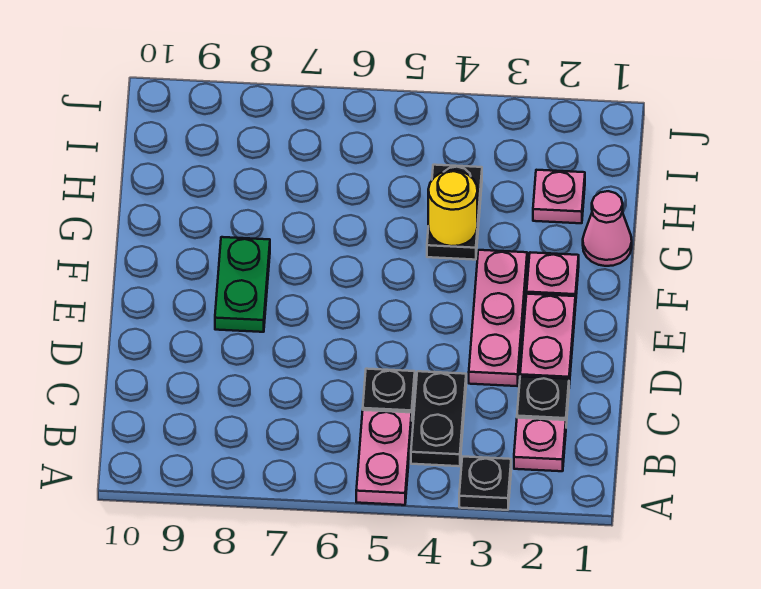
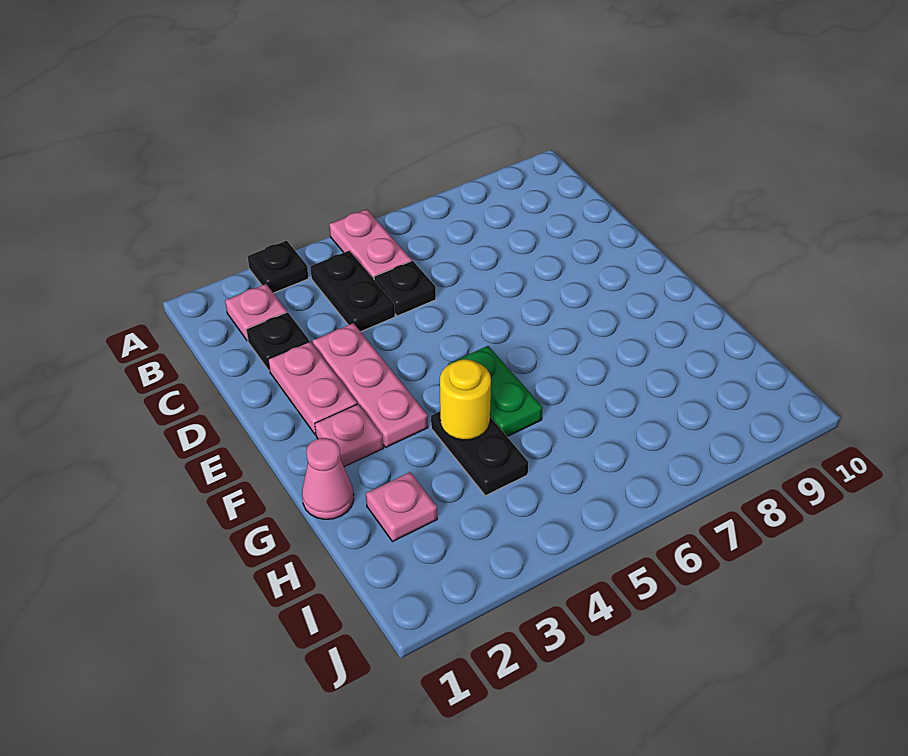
green 1x2 plate [215,237,270,332] -> green 1x2 plate moved to [448,346,543,437]

